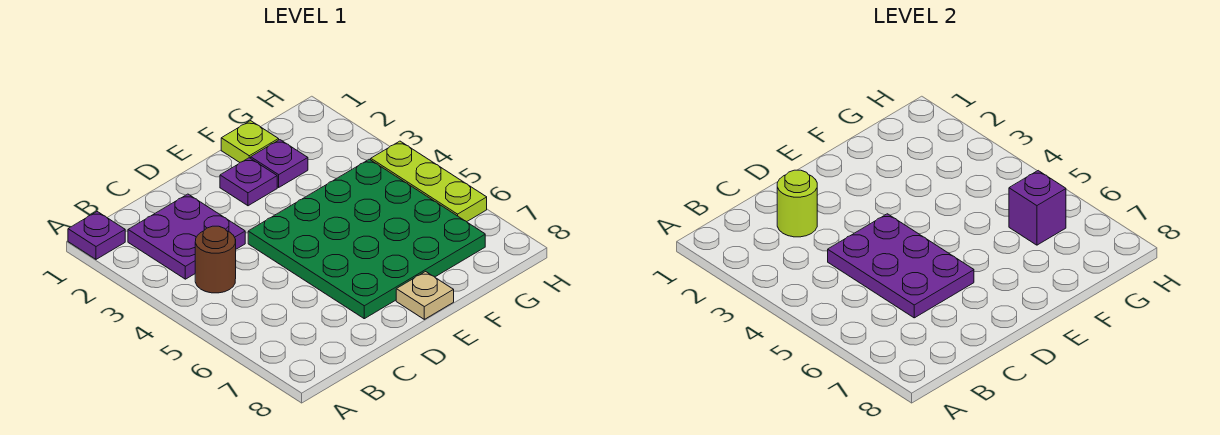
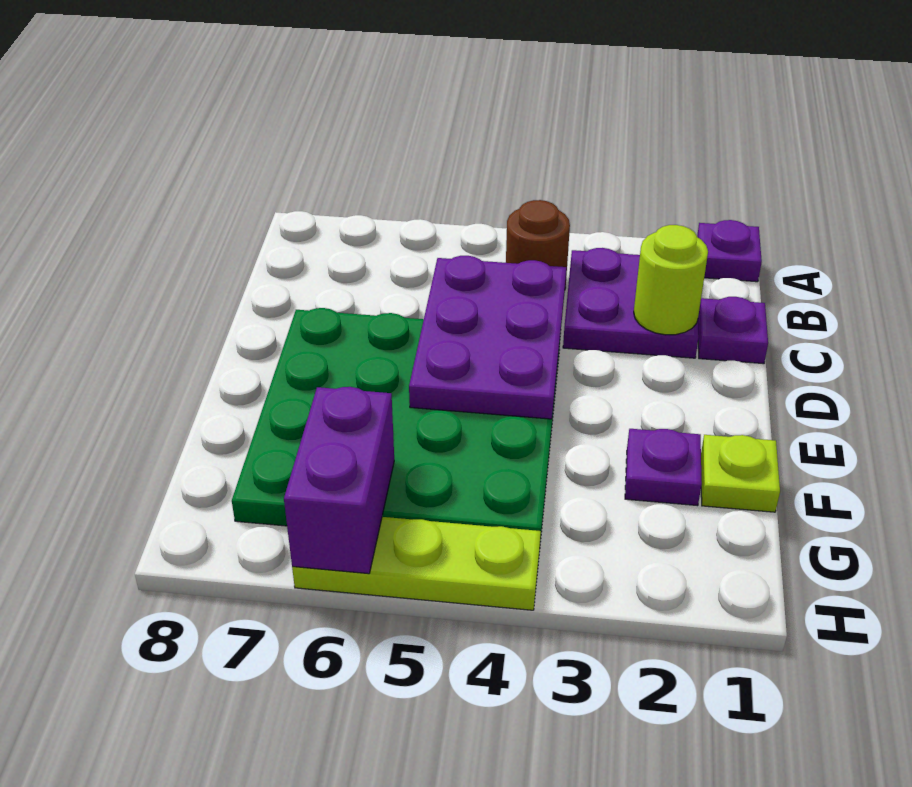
purple 2x3 plate [828,214,974,318] -> purple 2x3 plate turned to [409,256,566,419]
purple 1x1 plate [220,158,277,206] -> purple 1x1 plate moved to [698,297,768,364]
tan 1x1 plate [396,272,454,319] -> none
purple 1x1 brick [1009,171,1066,245] -> purple 1x2 brick [284,387,394,574]

